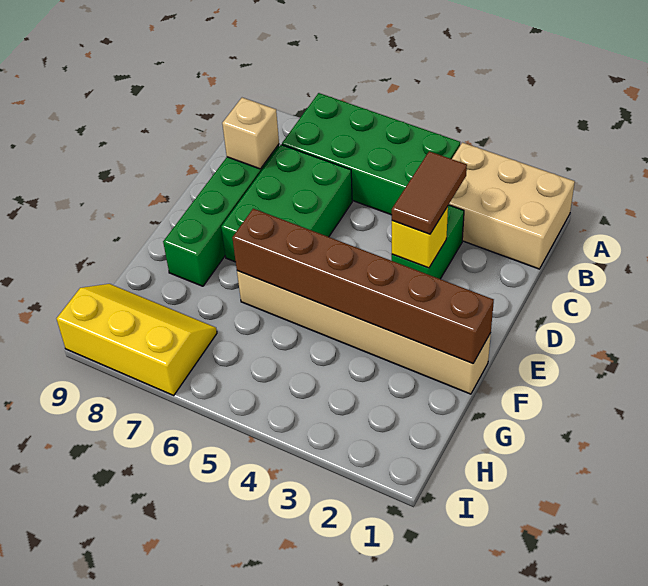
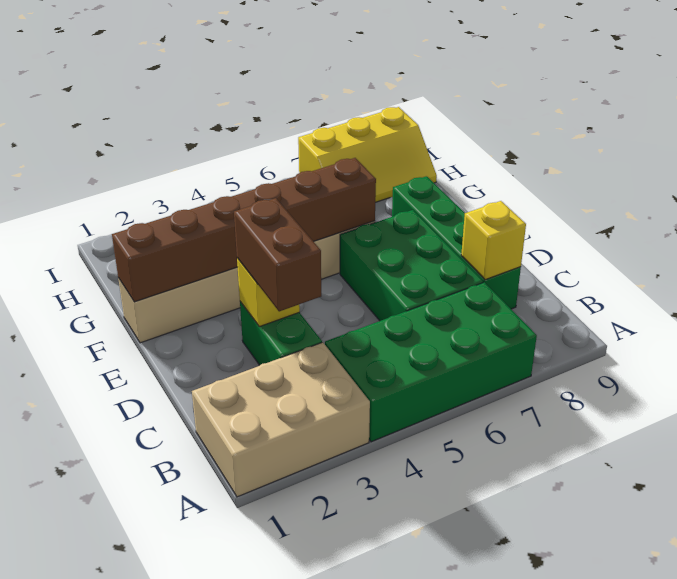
brown 1x2 tile [392,151,467,234] -> brown 1x2 brick [234,198,321,311]
tan 1x1 brick [222,98,279,169] -> yellow 1x1 brick [461,201,526,280]

